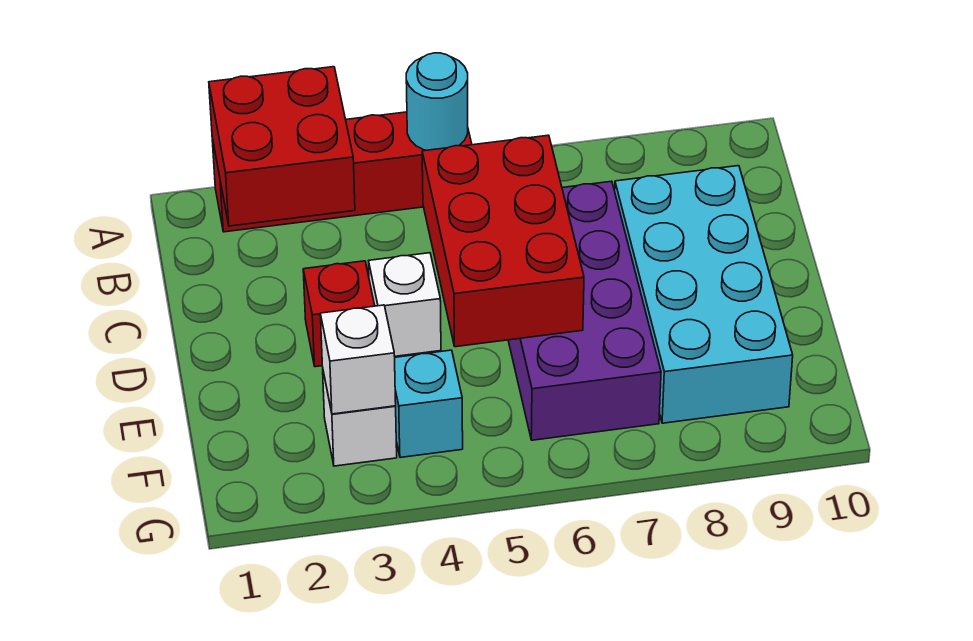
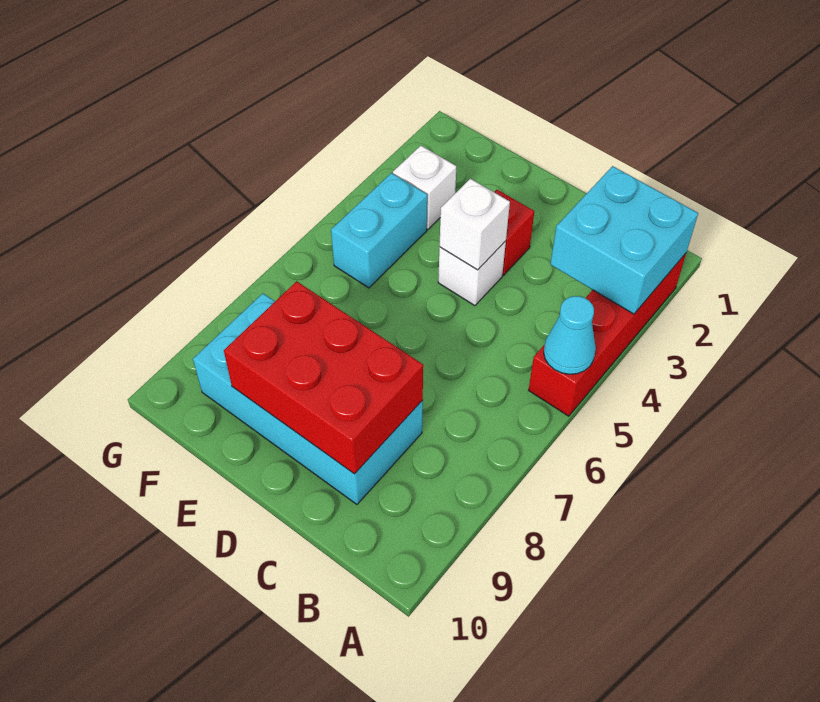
red 2x2 brick [209,67,355,226] -> cyan 2x2 brick [550,166,698,314]
cyan 1x1 round brick [406,53,468,150] -> cyan 1x1 cone [544,296,596,374]
red 2x3 brick [422,135,584,347] -> red 2x3 brick moved to [224,281,423,474]
purple 2x4 brick [508,181,661,440] -> none
white 1x1 brick [320,305,396,414] -> white 1x1 brick moved to [439,179,510,270]
cyan 1x1 brick [395,350,463,458] -> cyan 1x2 brick [331,173,427,288]

